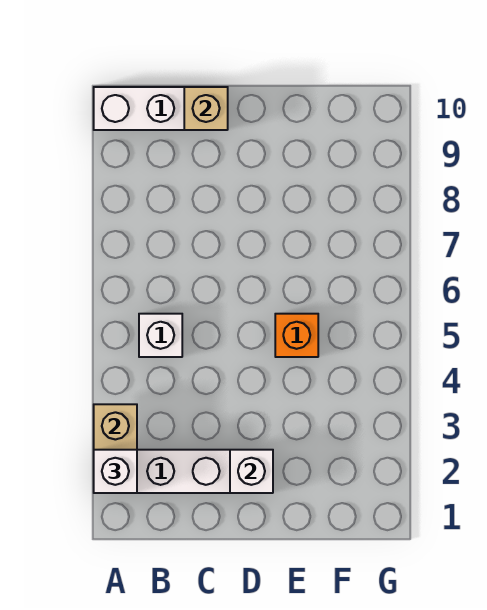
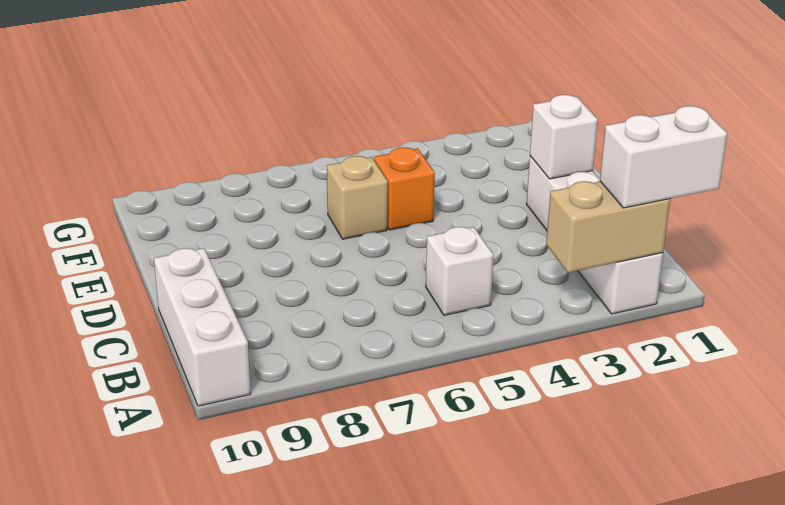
white 1x1 brick [94,450,137,493] -> white 1x2 brick [600,106,727,208]
tan 1x1 brick [184,87,228,130] -> tan 1x1 brick moved to [327,156,388,239]

